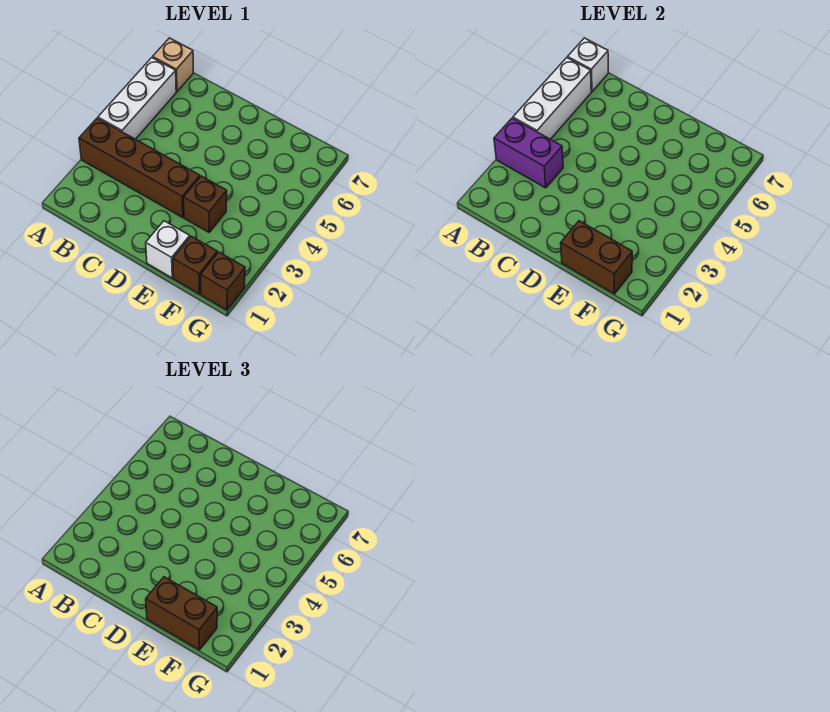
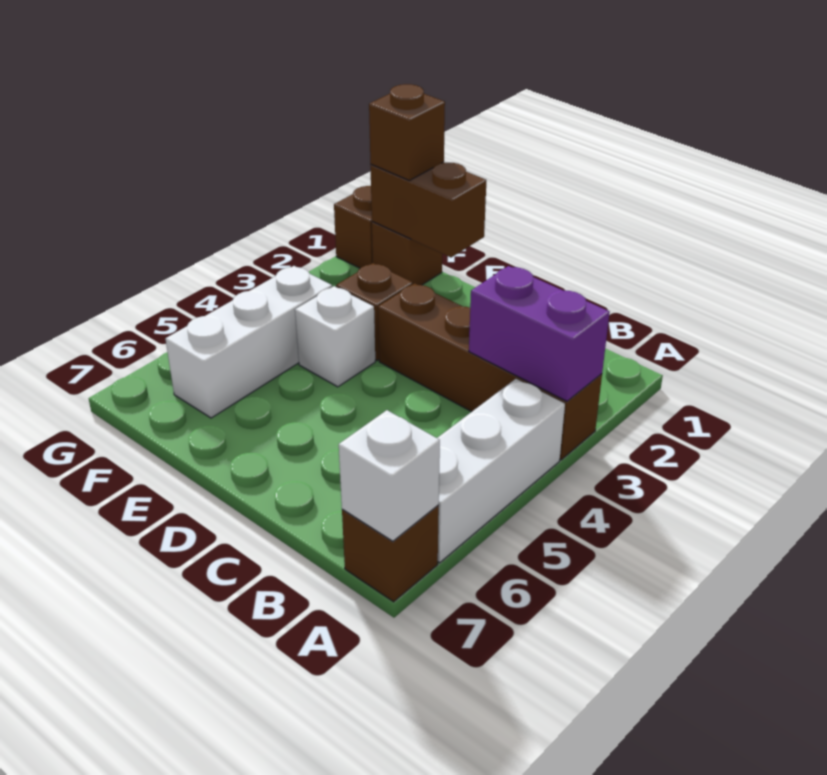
white 1x3 brick [513,58,591,139] -> white 1x3 brick moved to [166,266,332,418]
tan 1x1 brick [153,38,193,92] -> brown 1x1 brick [342,506,439,602]
white 1x1 brick [146,221,190,278] -> white 1x1 brick moved to [295,286,375,387]
brown 1x2 brick [146,577,217,650] -> brown 1x1 brick [369,84,445,181]

